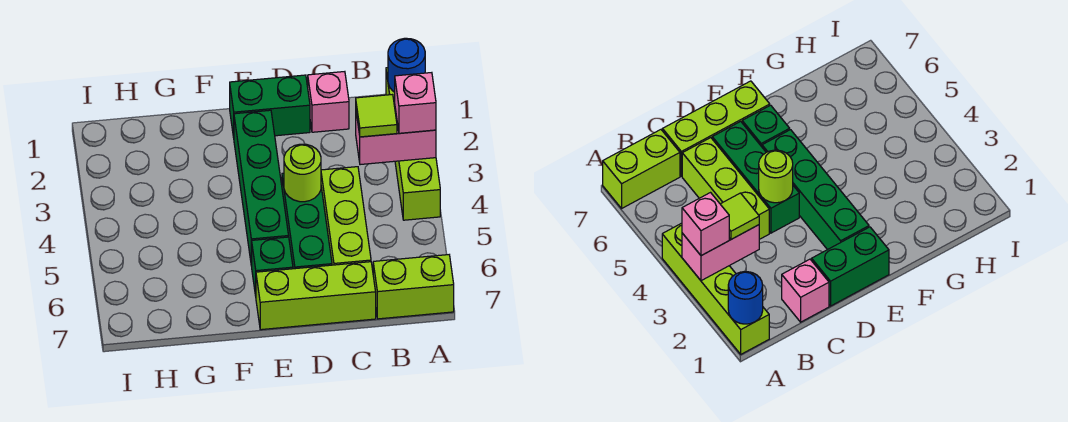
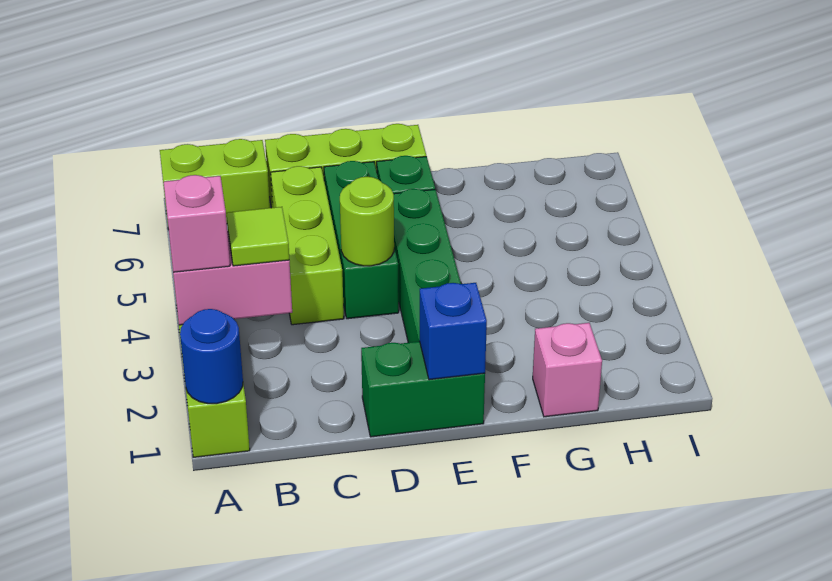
pink 1x1 brick [308,72,349,132] -> pink 1x1 brick moved to [533,323,602,417]
none -> blue 1x1 brick [420,283,487,380]

